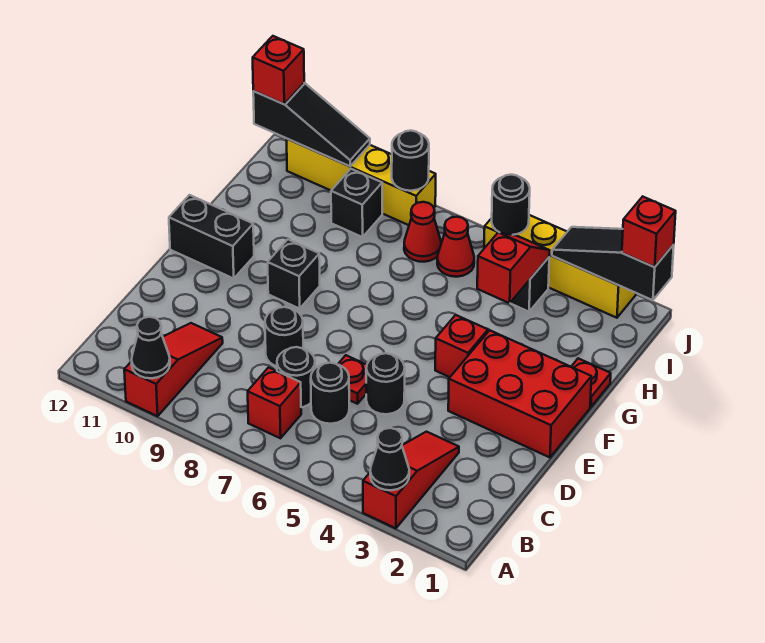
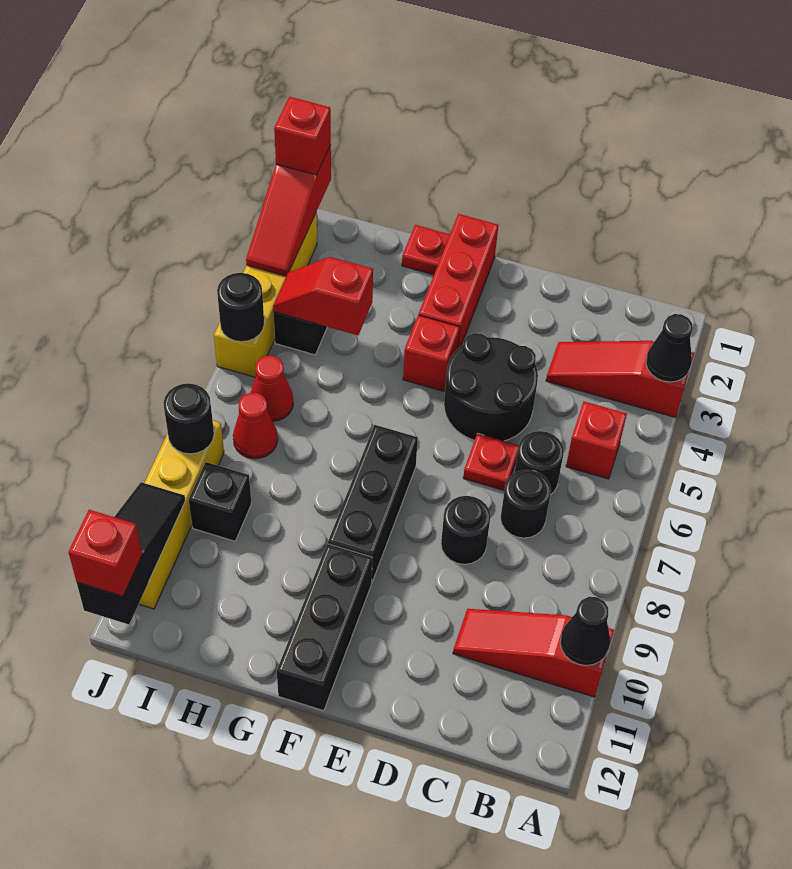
red 1x1 brick [248,367,301,438] -> red 1x1 brick moved to [566,402,627,479]
black 1x1 round brick [366,353,405,414] -> black 2x2 round brick [444,333,538,441]
red 2x3 brick [448,330,591,457] -> red 1x3 brick [419,214,498,348]
black 1x1 brick [268,239,320,309] -> black 1x3 brick [328,425,418,583]
black 1x2 brick [169,195,254,278] -> black 1x3 brick [277,544,372,711]
black 1x3 slope [552,227,674,300] -> red 1x3 slope [246,145,331,276]

